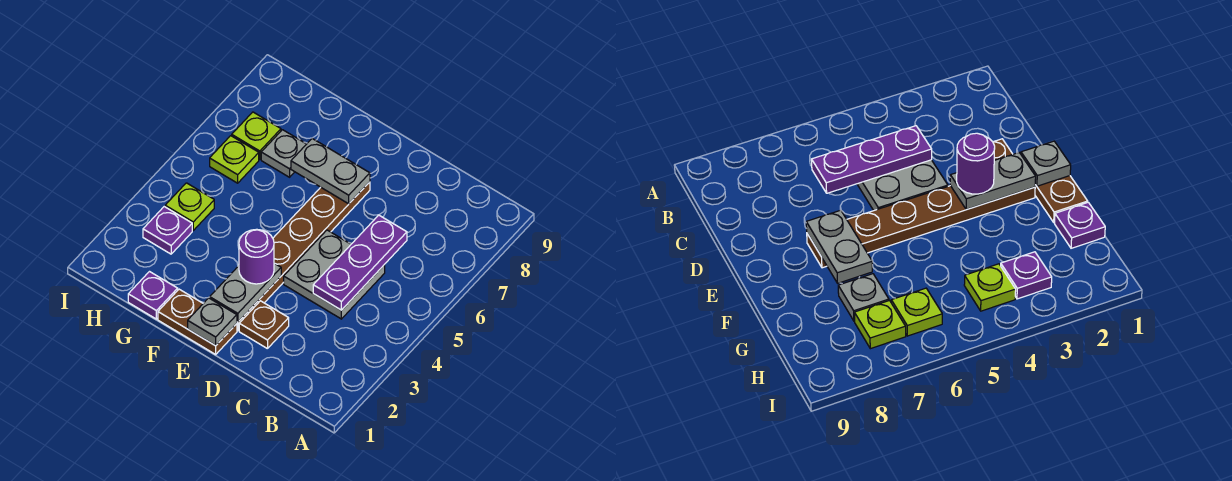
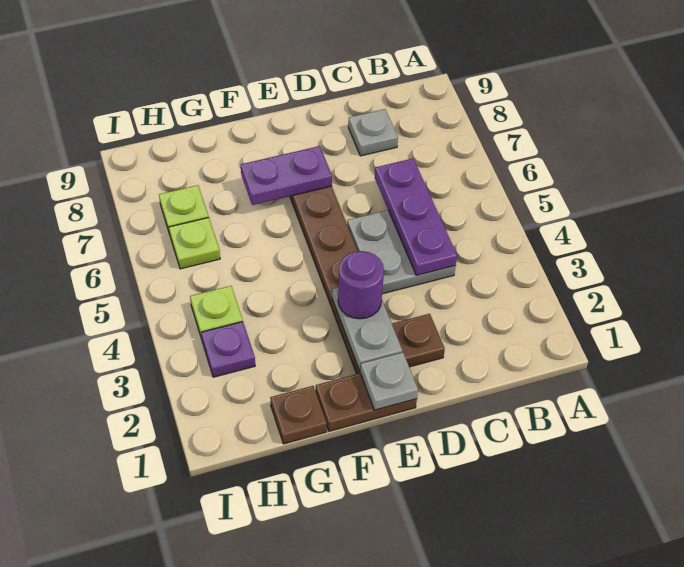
grey 1x2 plate [291,139,370,204] -> purple 1x2 plate [241,146,332,205]
purple 1x1 plate [128,272,178,319] -> brown 1x1 plate [270,386,327,444]
grey 1x1 plate [261,130,306,177] -> grey 1x1 plate moved to [348,109,398,156]

